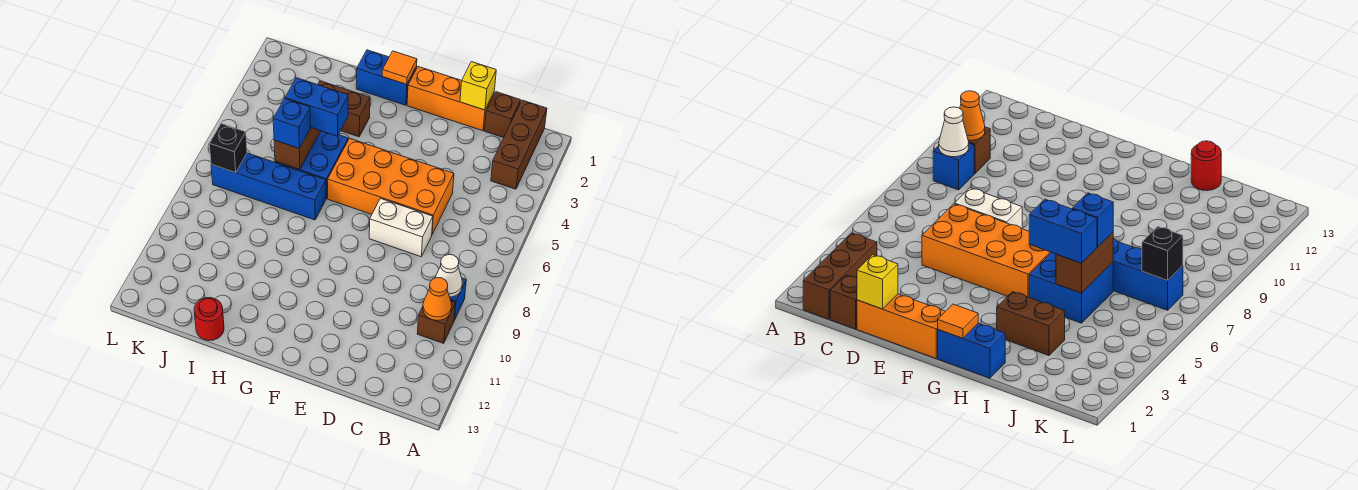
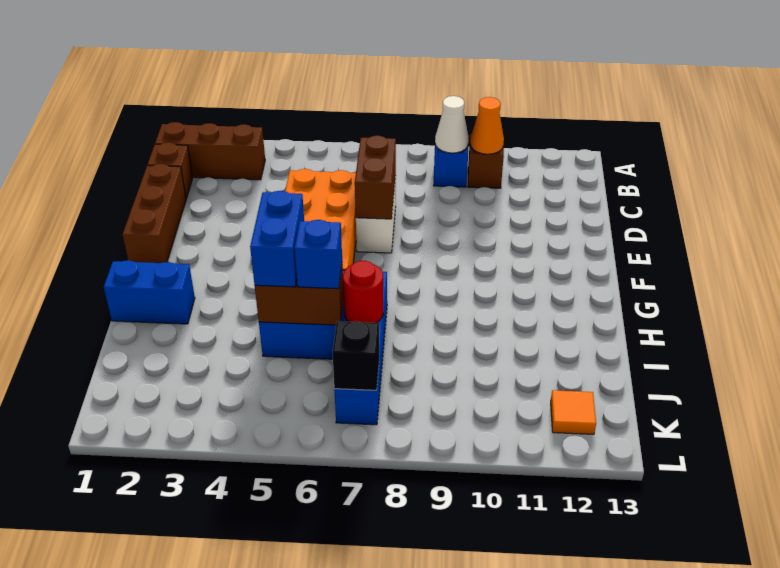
orange 1x3 brick [407,67,494,131] -> brown 1x3 brick [123,164,186,263]
yellow 1x1 brick [460,62,496,110] -> none
blue 1x2 brick [356,50,417,105] -> blue 1x2 brick turned to [104,260,195,324]
orange 1x1 tile [382,51,417,84] -> orange 1x1 tile moved to [551,390,596,434]
brown 1x2 brick [318,81,370,137] -> brown 1x2 brick moved to [355,135,396,219]
red 1x1 round brick [194,298,224,341] -> red 1x1 round brick moved to [343,261,383,323]

